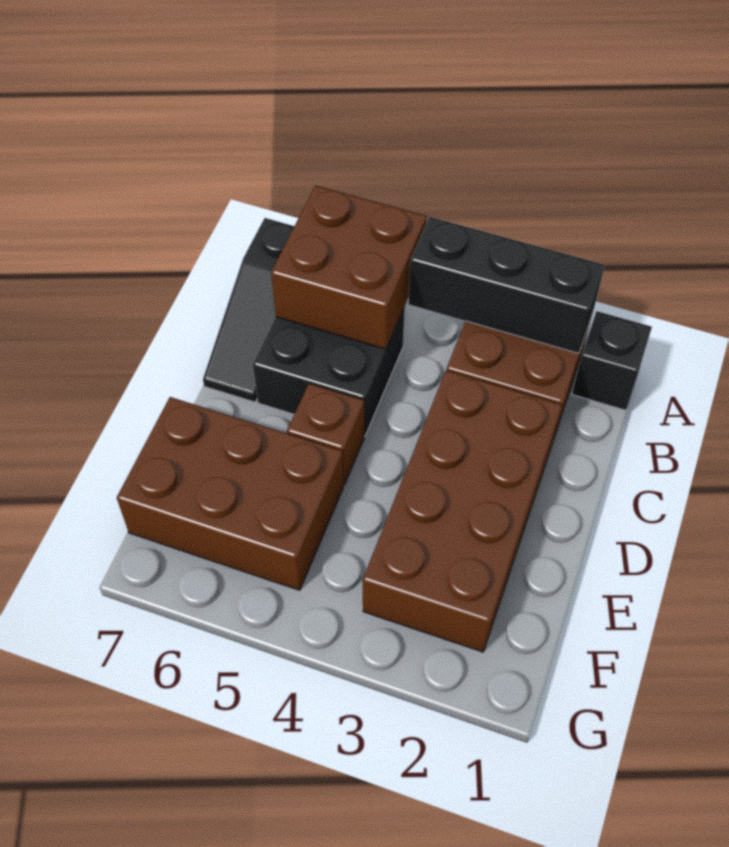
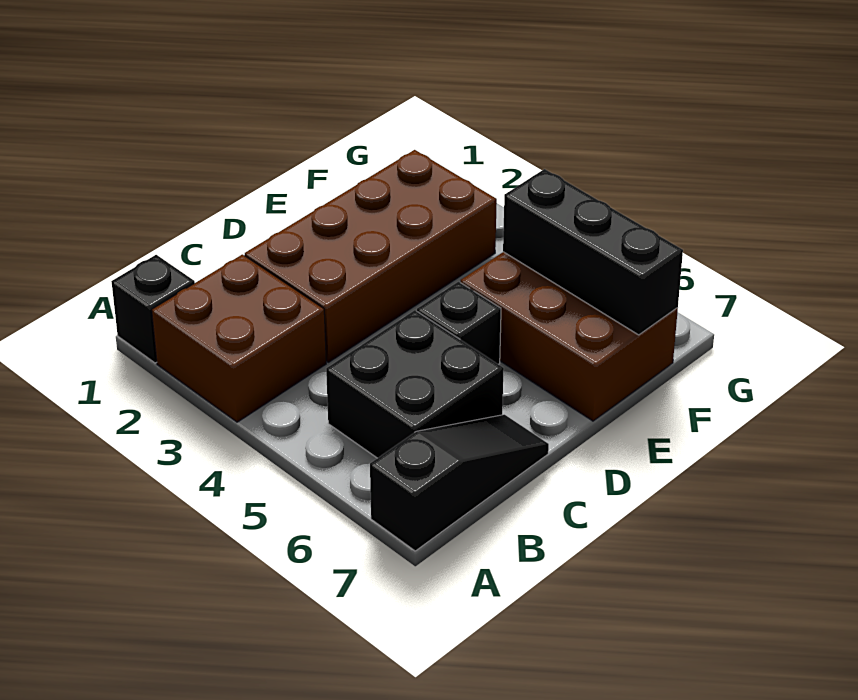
black 1x3 brick [409,217,605,353] -> black 1x3 brick moved to [503,169,683,335]
brown 2x2 brick [271,186,427,349] -> none
brown 1x1 brick [287,384,364,485] -> black 1x1 brick [417,282,501,364]

